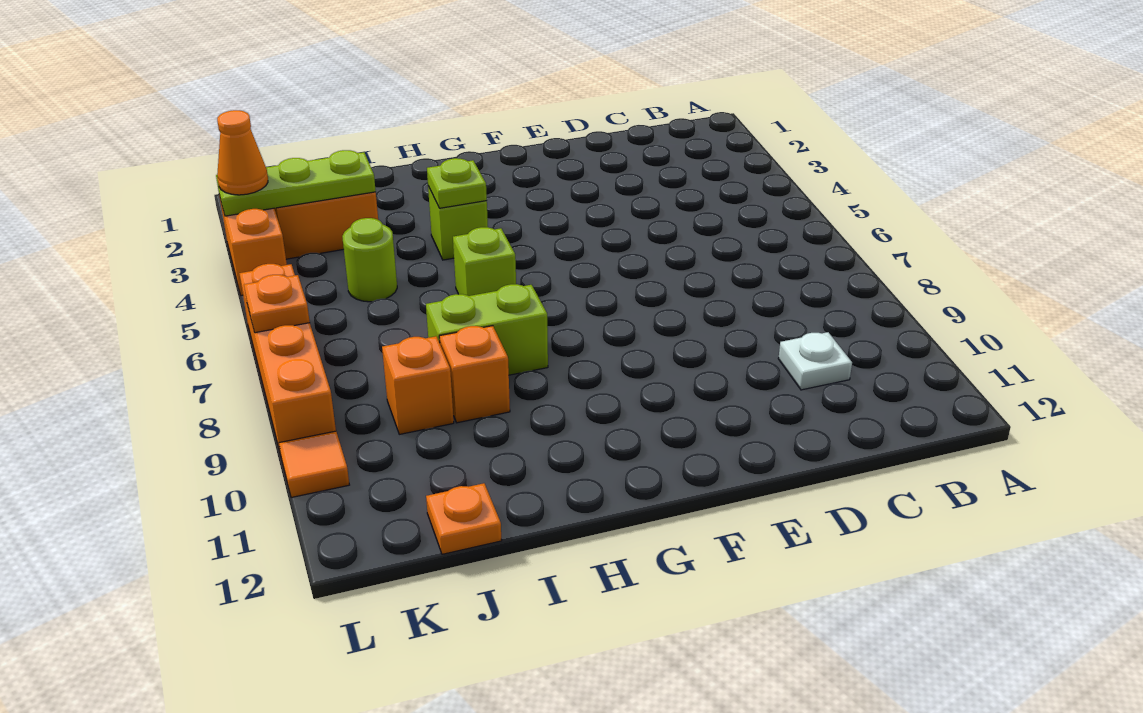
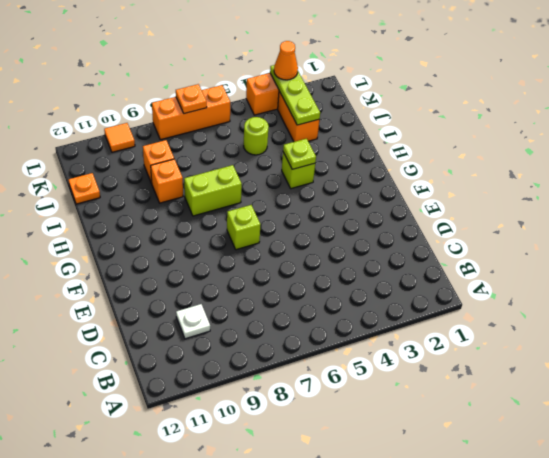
lime 1x1 brick [453,227,516,296] -> lime 1x1 brick moved to [227,205,261,250]
lime 1x2 brick [426,284,548,375] -> lime 1x2 brick turned to [184,165,242,216]
orange 1x4 brick [239,264,336,455] -> orange 1x3 brick [152,85,230,140]

